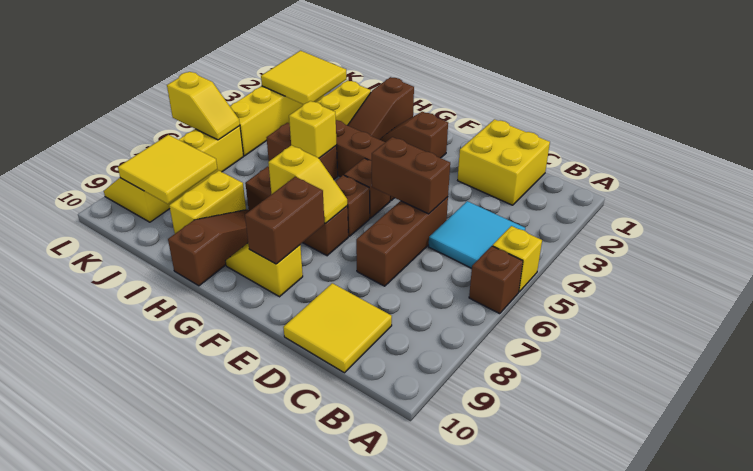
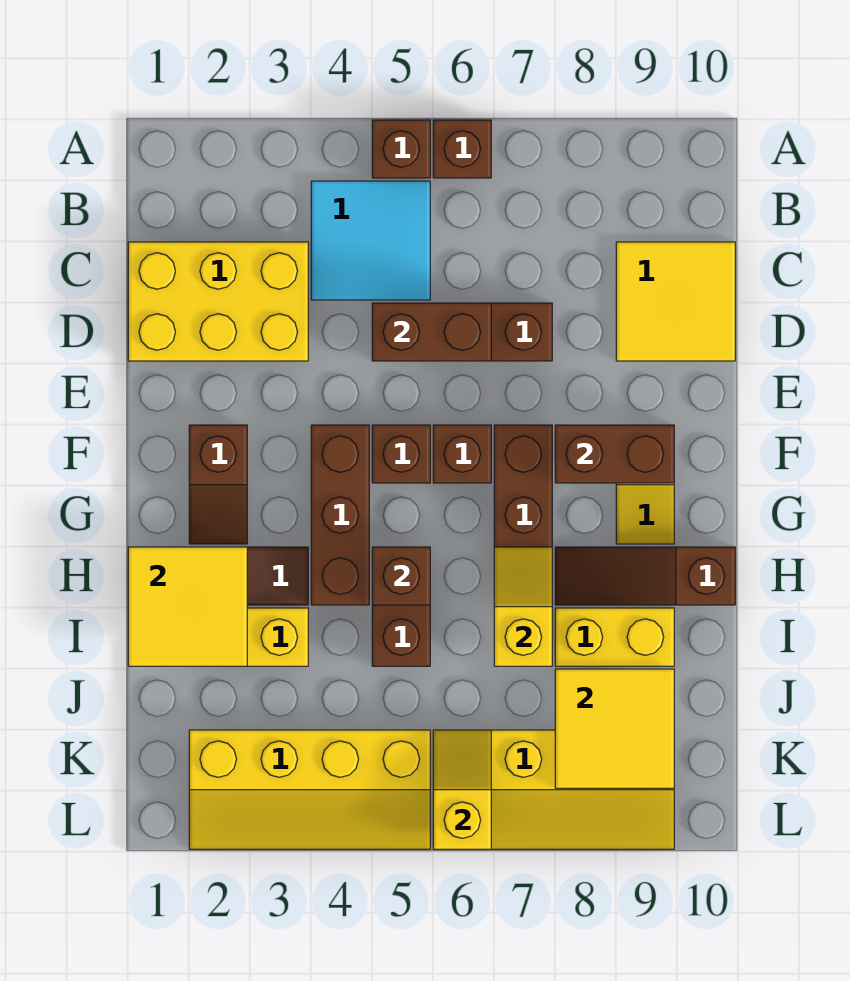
yellow 1x1 brick [493,226,542,292] -> brown 1x1 brick [372,120,430,178]
yellow 2x2 brick [458,119,550,205] -> yellow 2x3 brick [128,242,308,361]
brown 1x2 brick [372,137,450,214] -> brown 1x2 brick turned to [372,303,491,361]
yellow 1x2 slope [268,145,347,223] -> yellow 1x2 slope moved to [494,547,552,666]
yellow 1x1 brick [289,101,337,158] -> brown 1x1 brick [372,547,430,605]
yellow 2x2 tile [261,51,346,104] -> yellow 2x2 tile moved to [128,547,247,666]

